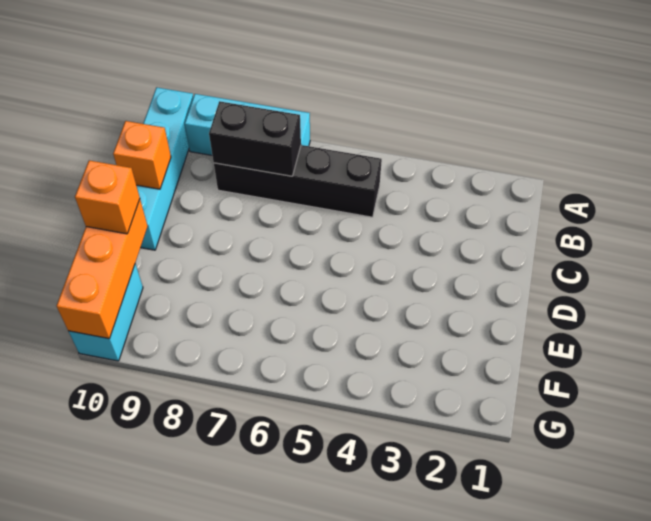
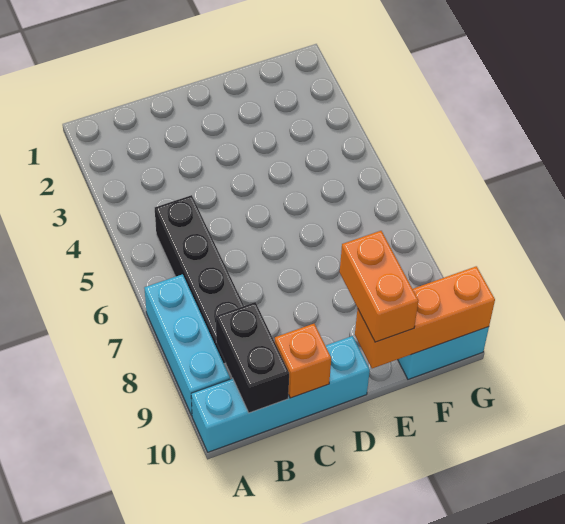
black 1x2 brick [209,101,301,176] -> black 1x2 brick moved to [216,302,289,413]
orange 1x1 brick [75,160,140,234] -> orange 1x2 brick [340,231,418,342]

